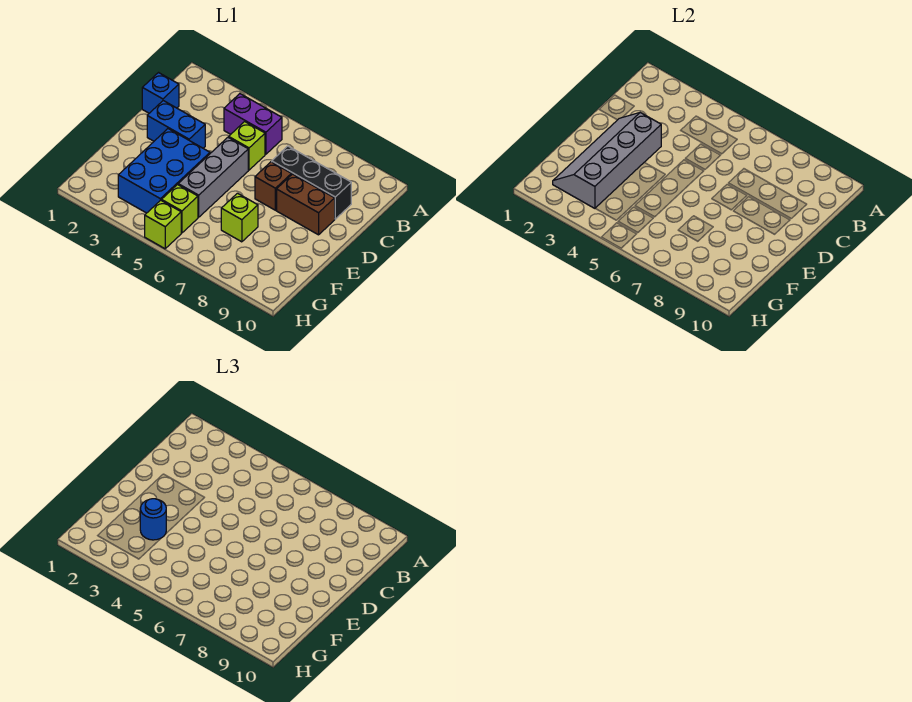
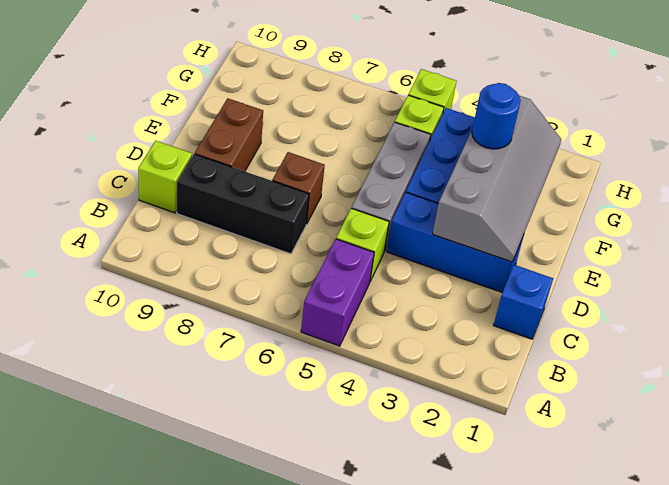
purple 1x2 brick [224,94,282,154] -> purple 1x2 brick turned to [301,239,374,346]
blue 1x2 brick [147,101,205,148] -> blue 1x3 brick [387,192,524,293]
brown 1x2 brick [277,174,335,235] -> brown 1x2 brick turned to [195,98,263,171]
lime 1x1 brick [221,193,258,242] -> lime 1x1 brick moved to [138,141,192,213]

